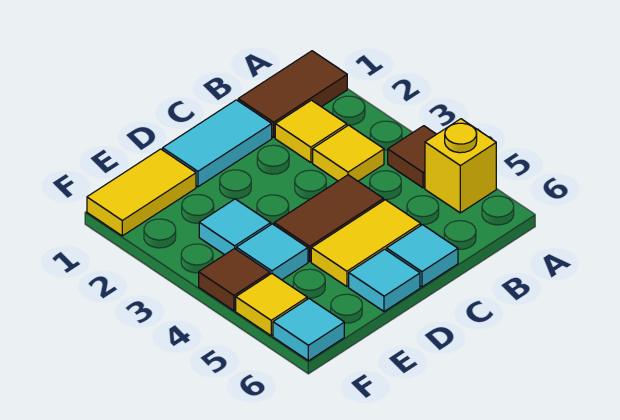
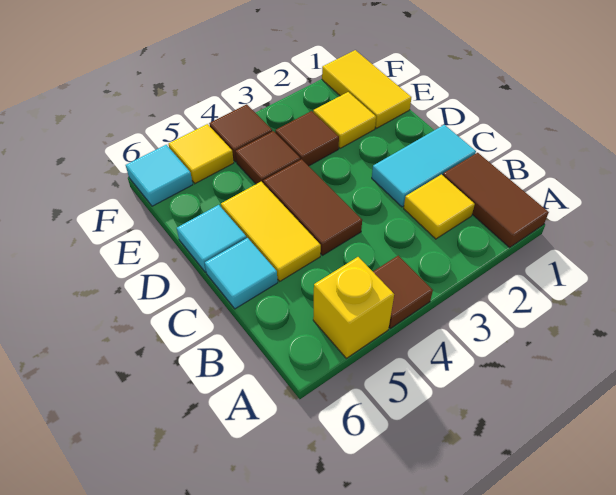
yellow 1x1 tile [313,125,384,181] -> yellow 1x1 tile moved to [313,92,376,148]
cyan 1x2 tile [163,100,272,187] -> cyan 1x2 tile turned to [372,125,476,207]
cyan 1x1 tile [199,199,271,255] -> brown 1x1 tile [275,111,339,166]
cyan 1x1 tile [236,224,308,280] -> brown 1x1 tile [236,131,300,184]

